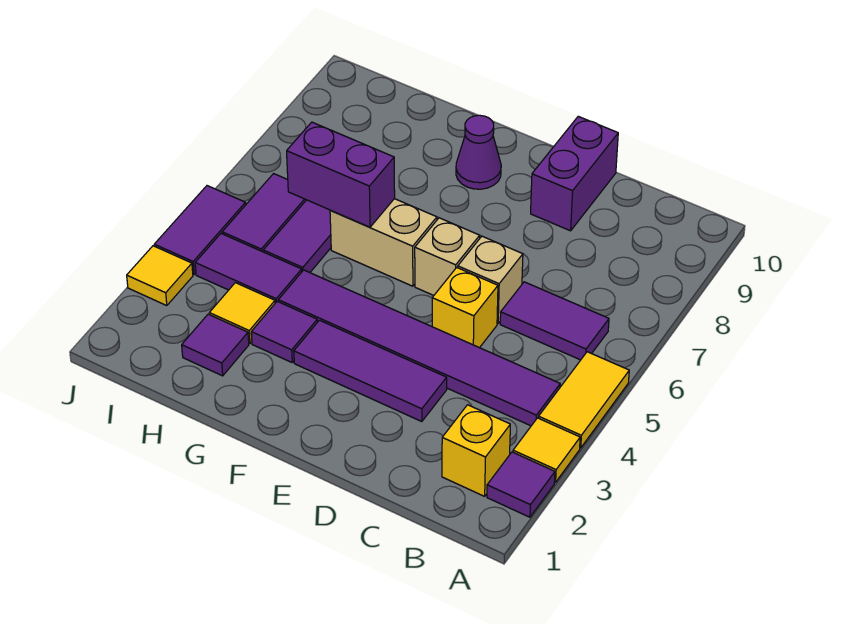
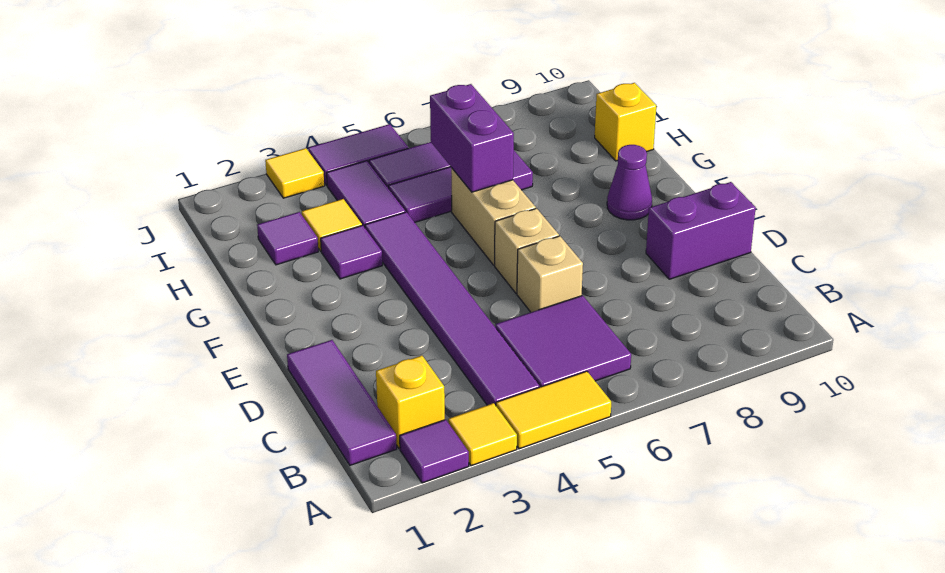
purple 1x2 tile [500,282,609,360] -> purple 2x2 tile [495,295,631,387]
purple 1x3 tile [294,320,447,422] -> purple 1x3 tile moved to [287,340,397,465]
yellow 1x1 brick [432,268,498,348] -> yellow 1x1 brick moved to [595,83,656,161]

